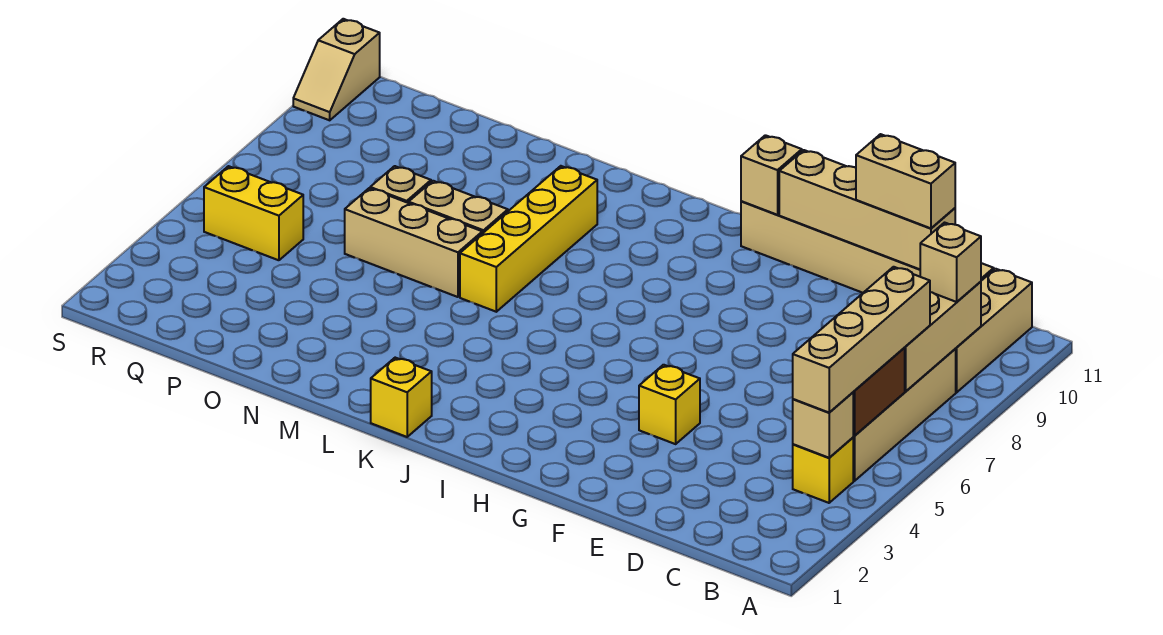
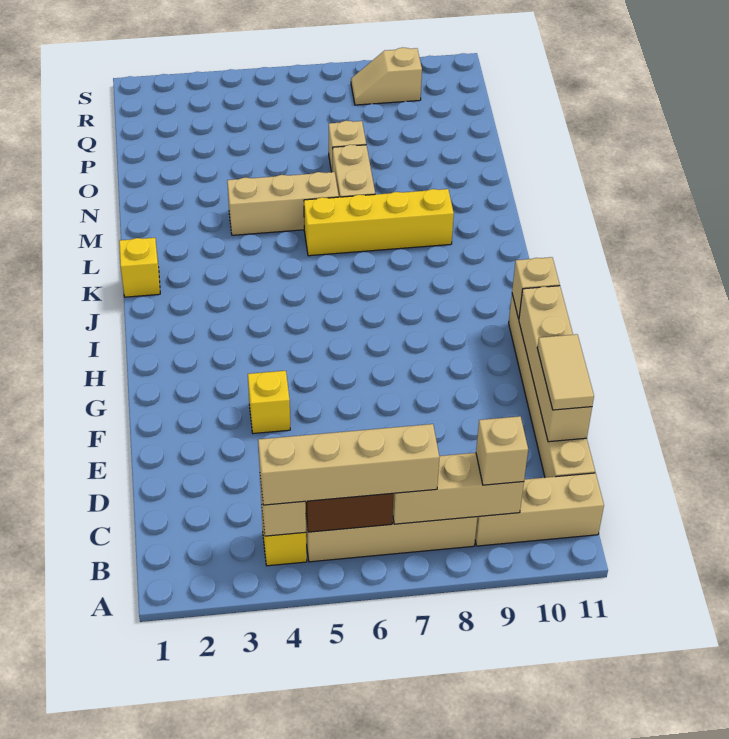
tan 1x2 brick [856,134,955,228] -> tan 1x2 tile [537,334,594,410]
tan 1x3 brick [345,188,482,297] -> tan 1x3 brick turned to [227,172,339,235]
yellow 1x2 brick [204,166,303,260] -> none
tan 1x2 slope [293,19,380,120] -> tan 1x2 slope moved to [351,48,422,105]

